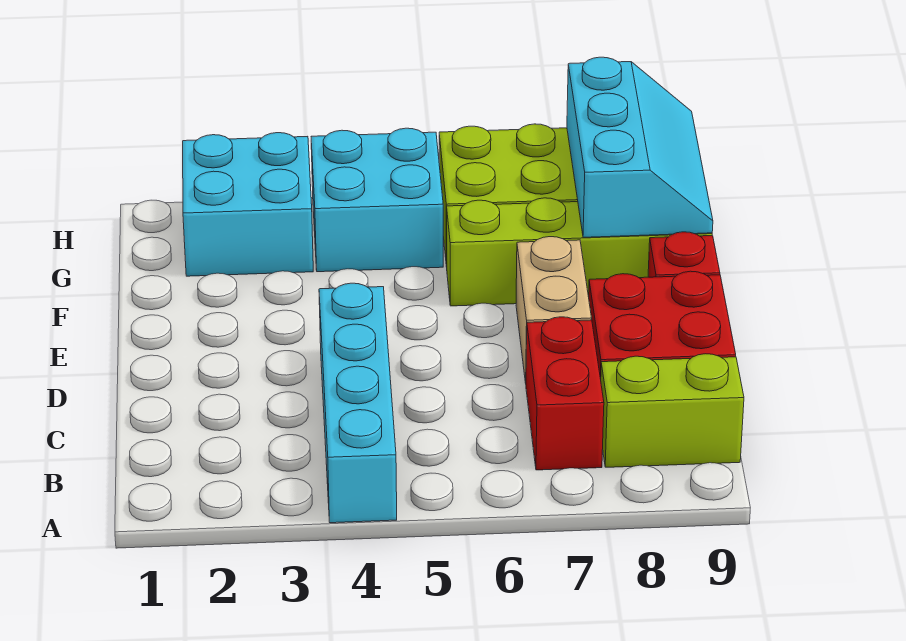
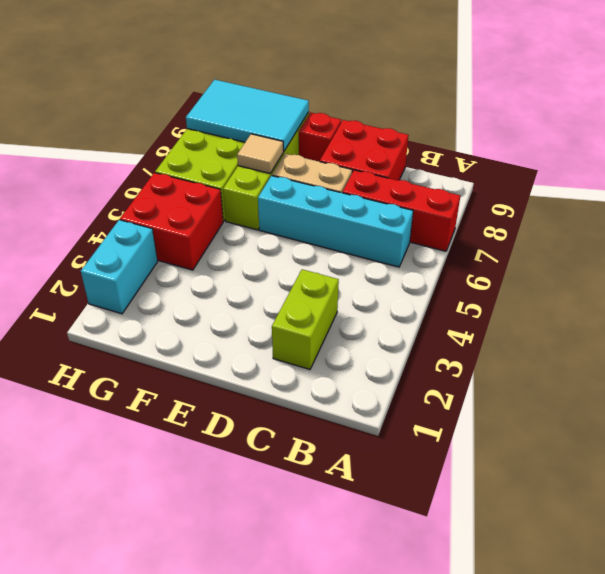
cyan 1x4 brick [319,283,397,523] -> cyan 1x4 brick moved to [258,176,413,267]
red 1x2 brick [526,317,604,470] -> red 1x3 brick [342,170,460,251]
lime 1x2 brick [601,354,744,467] -> lime 1x2 brick moved to [272,269,339,369]
none -> tan 1x1 tile [237,134,283,173]
cyan 2x3 slope [567,57,713,237] -> cyan 2x3 tile [186,80,309,152]
cyan 2x2 brick [183,133,313,276] -> cyan 1x2 brick [81,220,157,314]
cyan 2x2 brick [311,128,443,272] -> red 2x2 brick [120,173,223,270]

